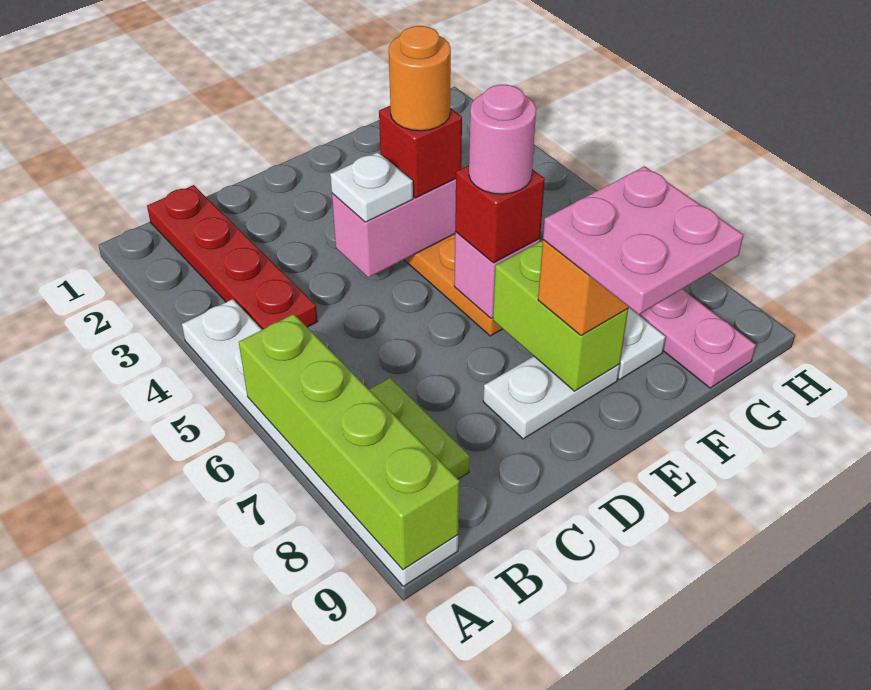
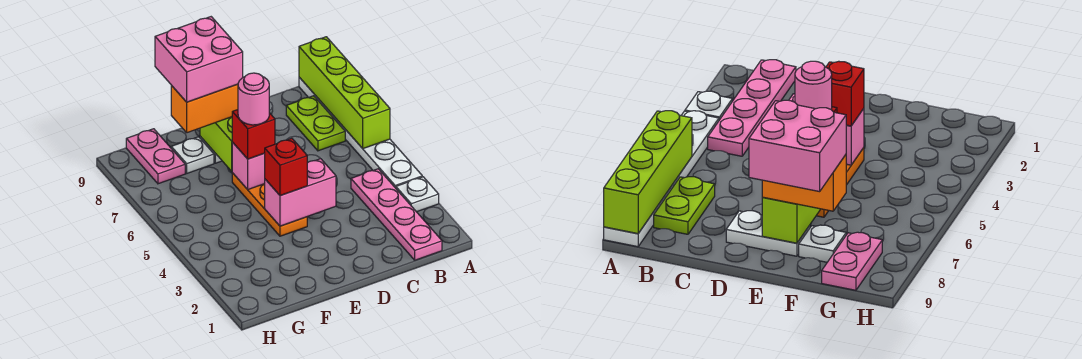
red 1x4 plate [147,185,318,330] -> pink 1x4 plate [351,169,442,260]
white 1x1 plate [330,152,413,222] -> white 1x1 plate moved to [396,177,439,212]
orange 1x1 round brick [389,26,451,131] -> none
pink 2x2 plate [543,166,743,315] -> pink 2x2 brick [155,17,243,102]

